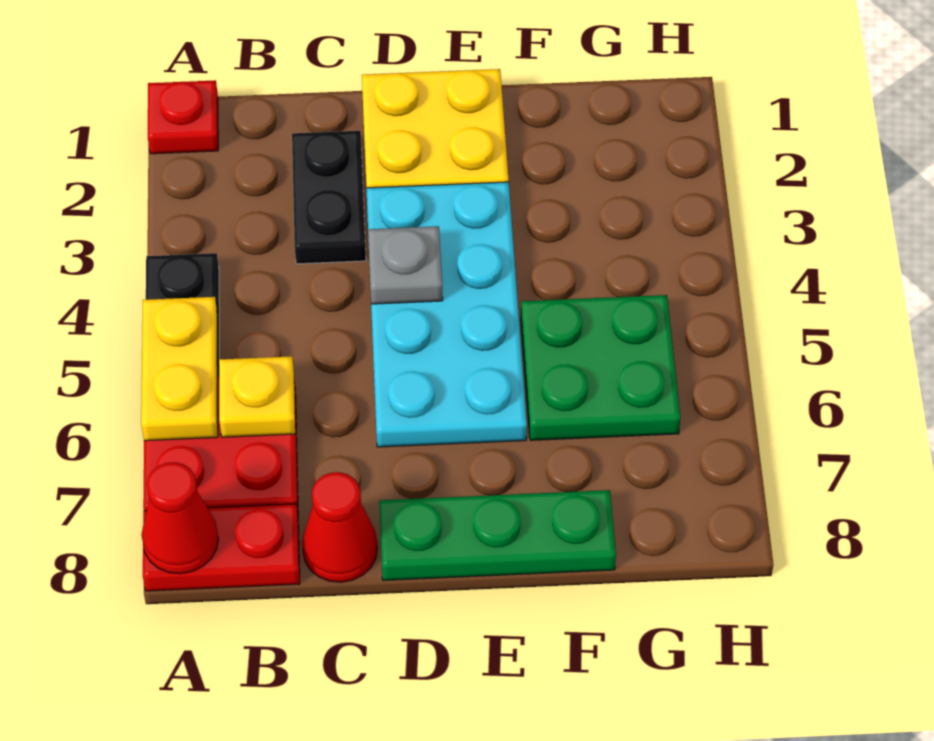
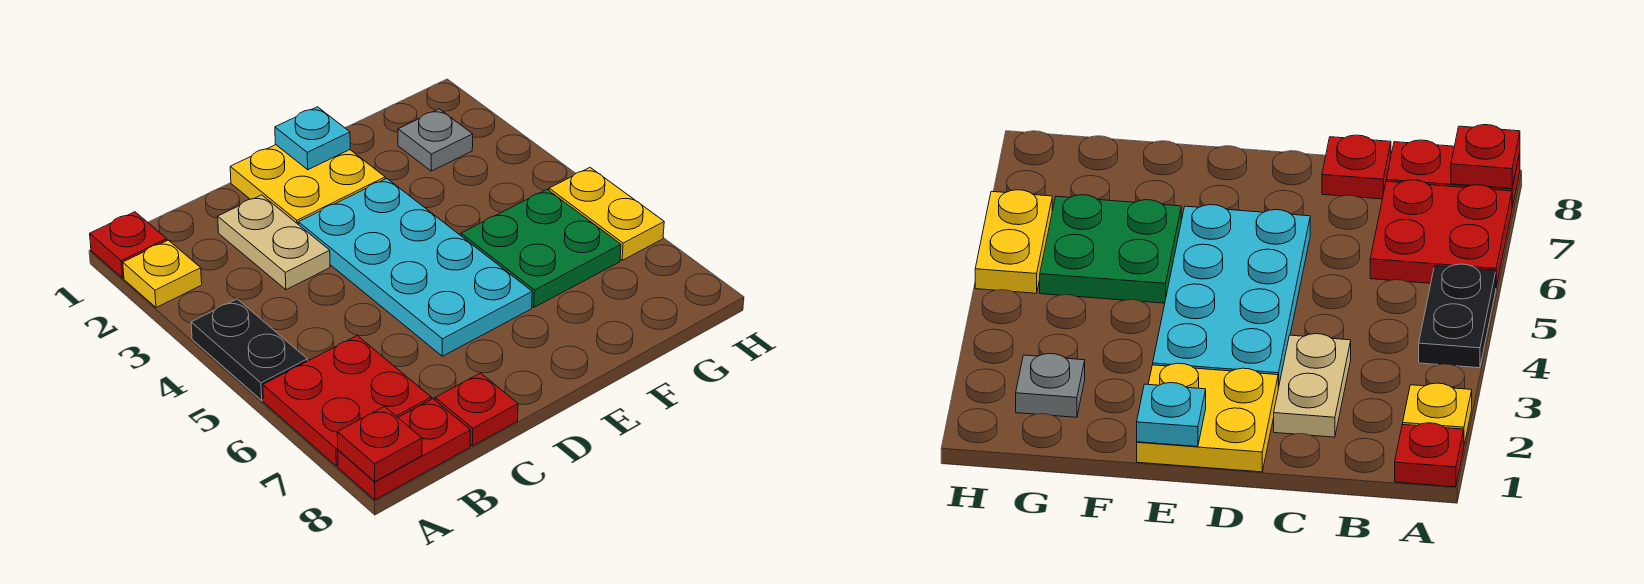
yellow 1x2 plate [141,297,218,441] -> yellow 1x2 plate moved to [549,168,664,260]
red 1x1 cone [142,462,218,574] -> red 1x1 plate [337,407,422,481]
yellow 1x1 plate [219,356,295,437] -> yellow 1x1 plate moved to [123,240,202,308]
black 1x2 plate [292,131,366,264] -> tan 1x2 plate [218,195,330,290]
red 1x1 cone [302,472,377,582] -> red 1x1 plate [435,373,518,446]
grey 1x1 plate [368,226,443,304] -> grey 1x1 plate moved to [398,109,473,171]
green 1x3 plate [379,490,616,580] -> none
none -> cyan 1x1 plate [275,107,350,170]

